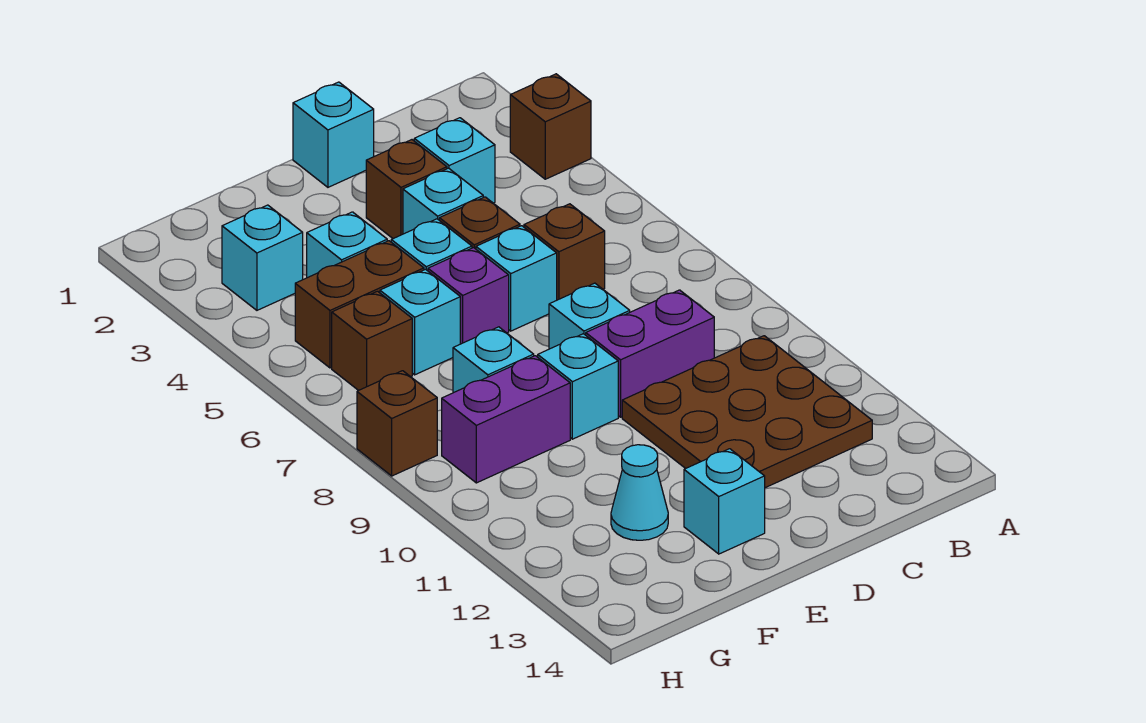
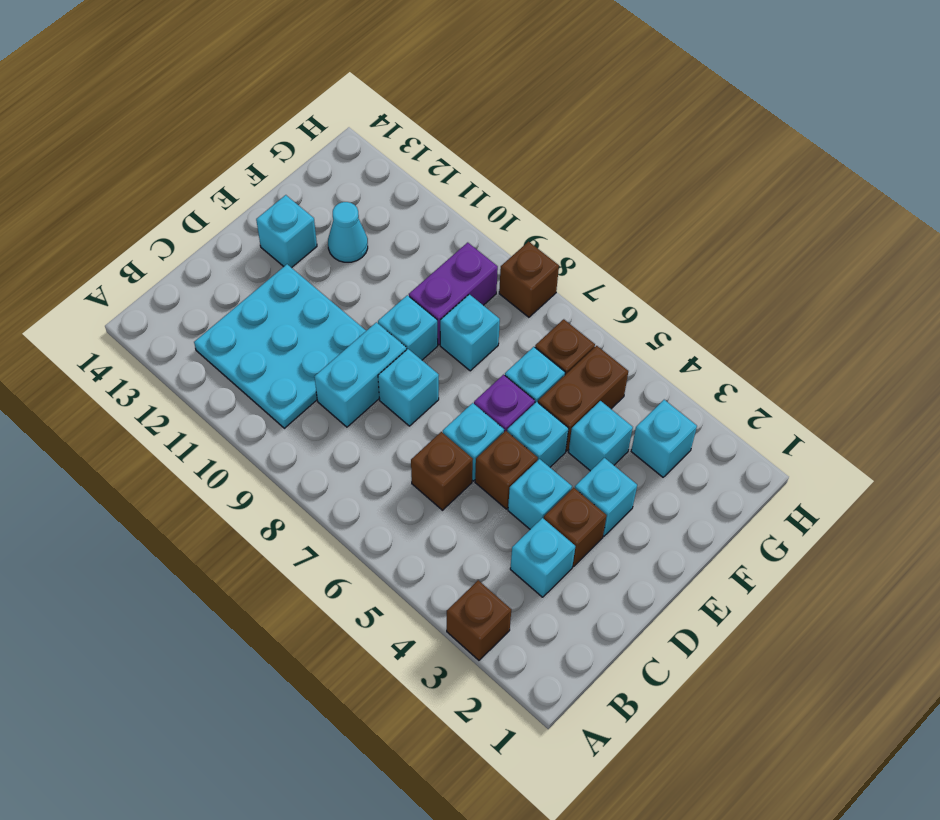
brown 3x3 plate [622,336,872,488] -> cyan 3x3 plate [194,264,366,428]
purple 1x2 brick [586,290,714,417] -> cyan 1x2 brick [314,322,407,427]
cyan 1x1 brick [293,82,374,187] -> cyan 1x1 brick moved to [575,458,637,536]

